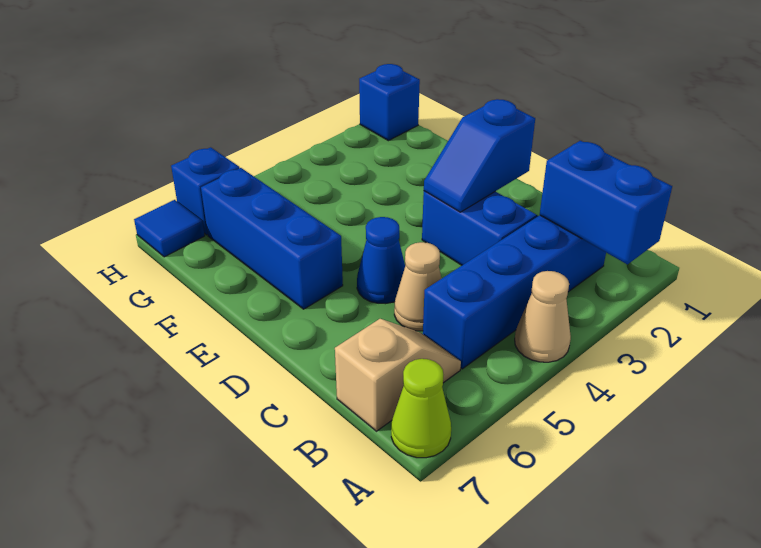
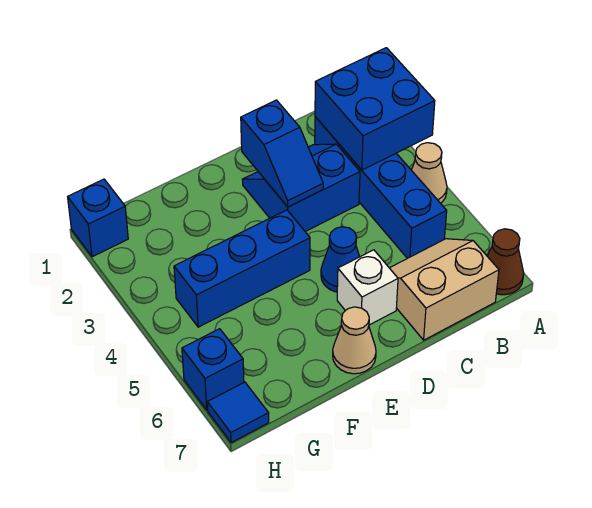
blue 1x2 brick [540,141,672,264] -> blue 2x2 brick [315,48,435,170]
lime 1x1 cone [391,359,451,458] -> brown 1x1 cone [487,229,524,295]
tan 1x2 slope [335,319,461,431] -> tan 2x2 slope [390,239,499,340]
tan 1x1 cone [394,242,442,331] -> tan 1x1 cone moved to [333,307,376,374]
none -> white 1x1 brick [337,250,398,325]
blue 1x3 brick [201,168,343,309] -> blue 1x3 brick moved to [174,210,310,327]

